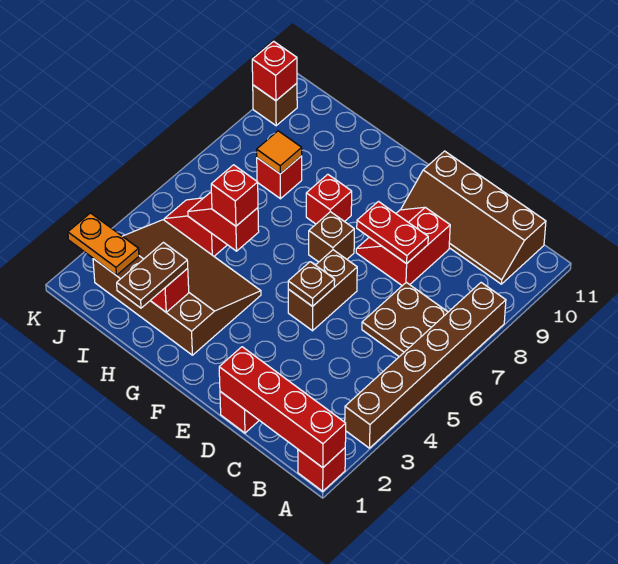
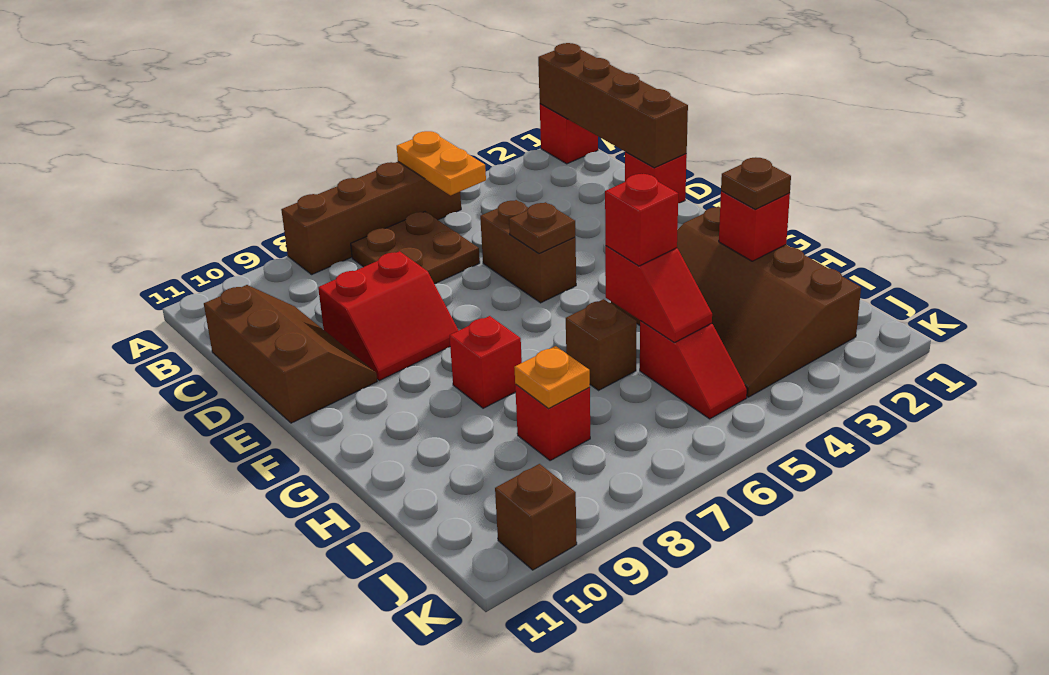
red 1x4 brick [219,347,346,468] -> brown 1x4 brick [538,43,688,168]
brown 1x6 brick [345,283,506,448] -> brown 1x4 brick [281,162,461,274]
brown 2x4 slope [401,151,546,284] -> brown 2x3 slope [204,285,377,423]
red 1x2 plate [357,202,428,264] -> none
brown 1x2 brick [288,250,357,331] -> brown 1x2 brick turned to [480,200,576,303]
brown 1x1 brick [309,212,354,262] -> brown 1x1 brick moved to [566,299,637,390]
brown 1x2 plate [117,242,188,308] -> brown 1x1 plate [721,157,791,209]
orange 1x1 tile [257,131,302,174] -> orange 1x1 plate [514,346,590,408]
orange 1x2 plate [68,213,139,276] -> orange 1x2 plate moved to [397,131,486,195]
red 1x1 brick [252,41,297,101] -> none

